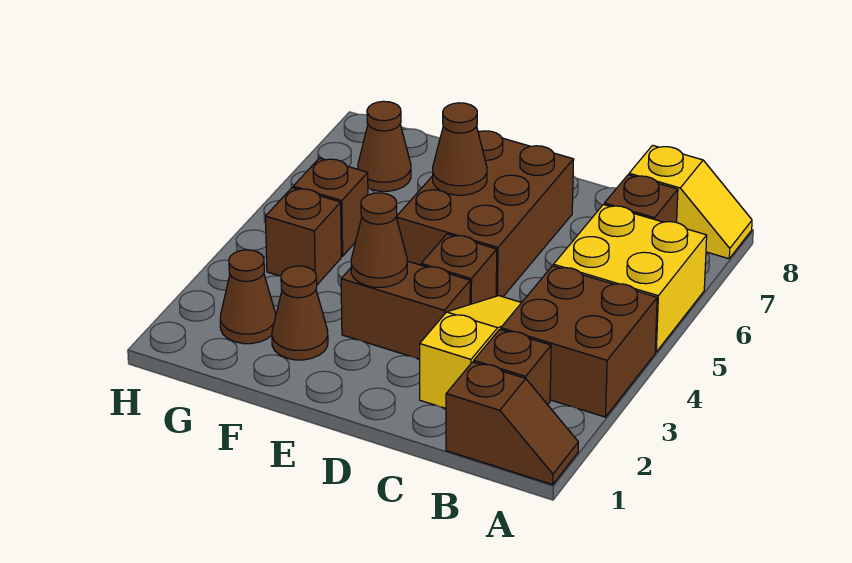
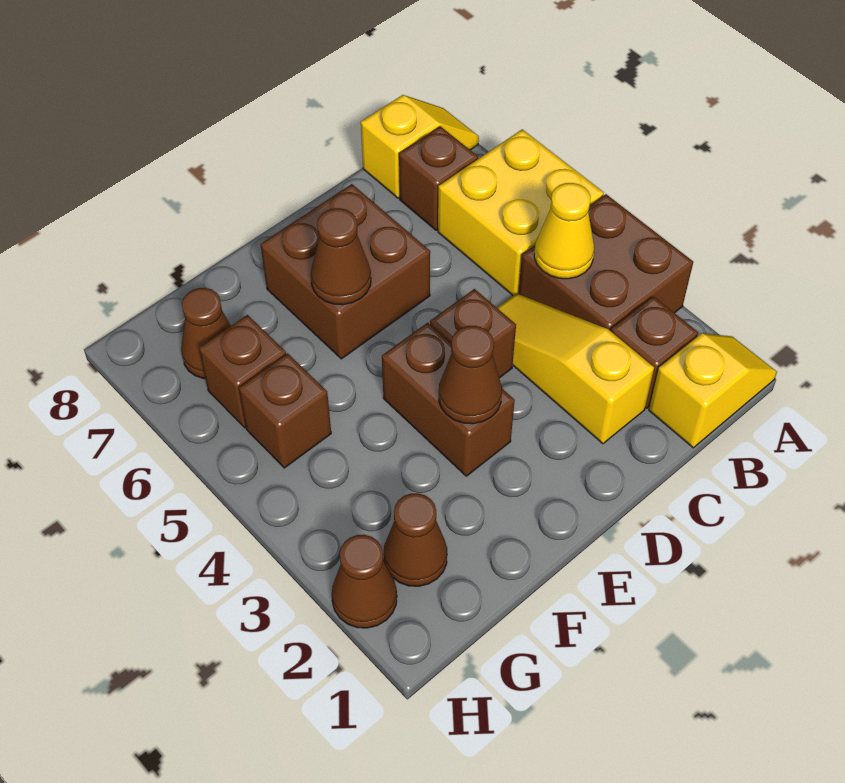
brown 1x2 slope [446,362,578,485] -> yellow 1x2 slope [649,333,777,448]
none -> yellow 1x1 cone [534,183,594,279]
brown 1x2 brick [341,261,470,359] -> brown 1x2 brick turned to [382,323,515,476]
brown 2x3 brick [396,131,574,297] -> brown 2x2 brick [260,184,430,359]
brown 1x1 cone [272,266,328,360] -> brown 1x1 cone moved to [332,535,397,628]
brown 1x1 brick [266,188,341,285] -> brown 1x1 brick moved to [199,315,286,428]

